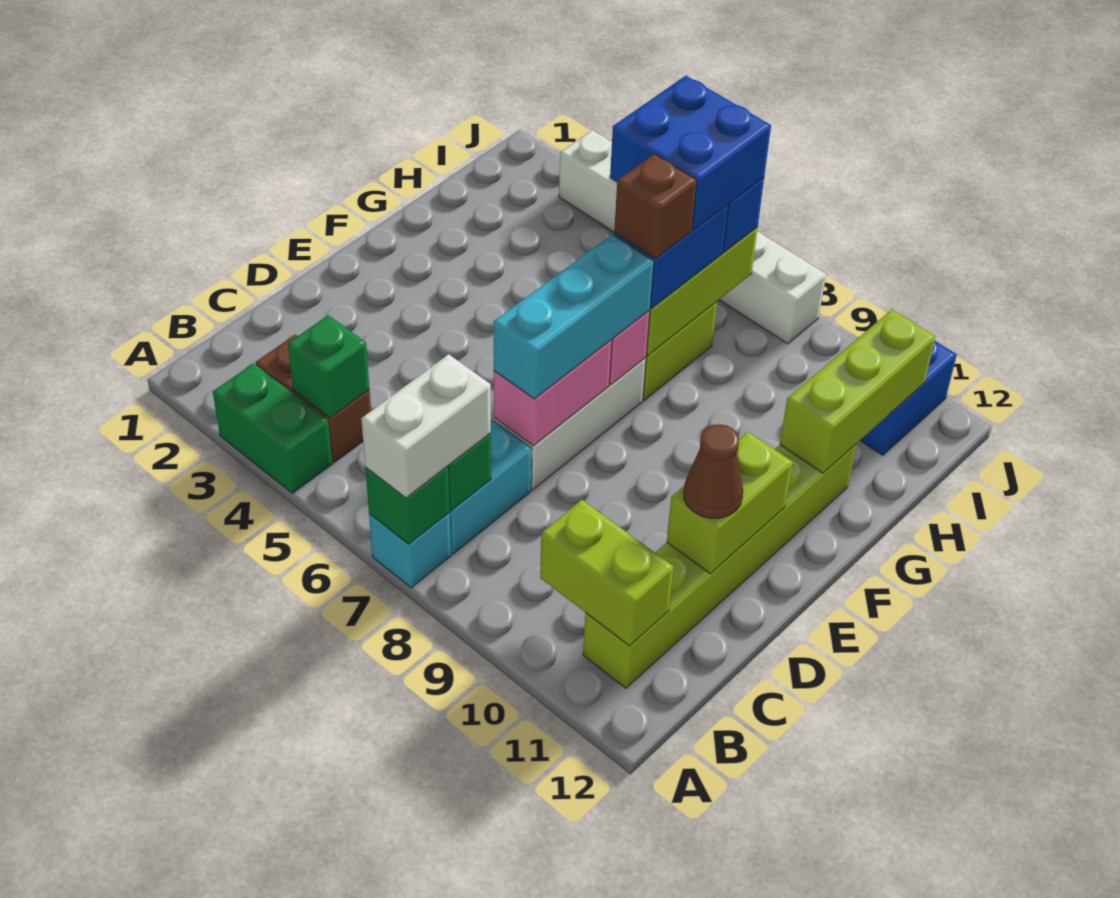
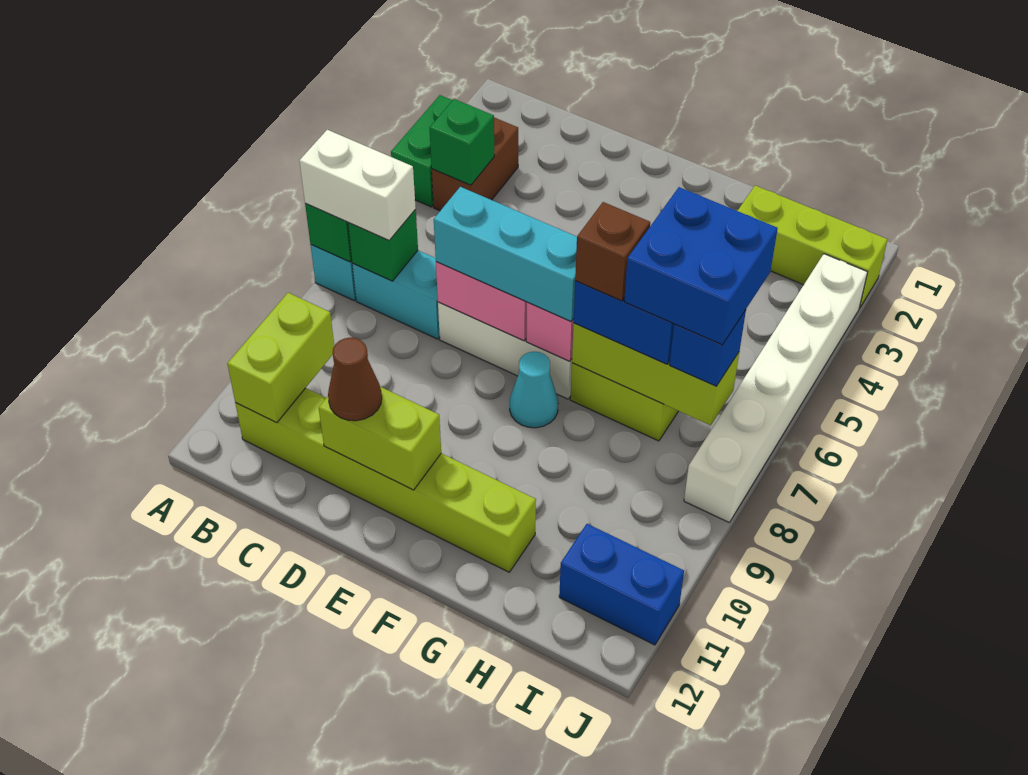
none -> cyan 1x1 cone [510,352,558,428]
lime 1x3 brick [780,310,935,473] -> lime 1x3 brick moved to [738,186,888,308]

